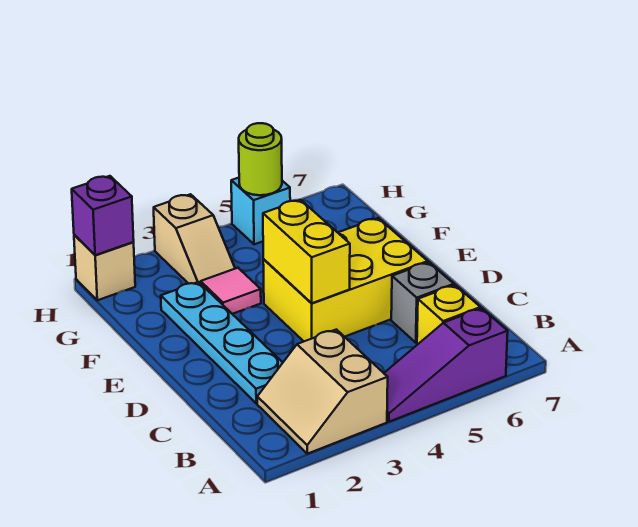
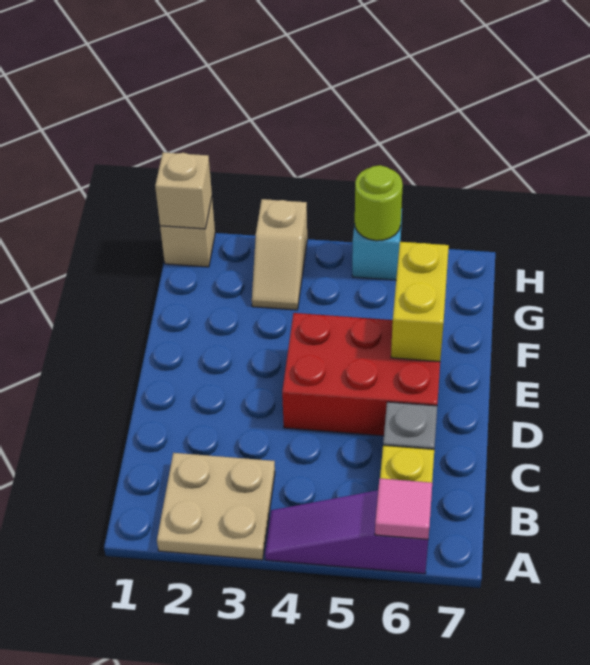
tan 2x2 slope [257,330,388,454] -> tan 2x2 plate [157,453,275,560]
cyan 1x4 plate [161,282,283,403] -> none
yellow 2x3 brick [263,218,428,341] -> red 2x3 brick [282,313,440,436]
yellow 1x2 brick [263,200,350,303] -> yellow 1x2 brick moved to [391,242,449,362]
pink 1x1 tile [201,268,261,314] -> pink 1x1 tile moved to [375,478,432,539]
purple 1x1 brick [72,176,134,255] -> tan 1x1 brick [155,152,212,229]

